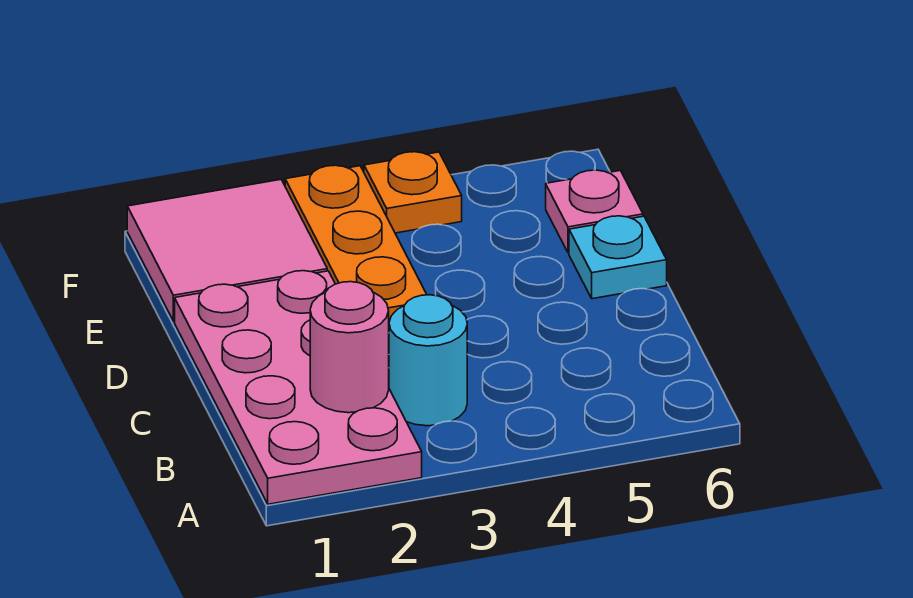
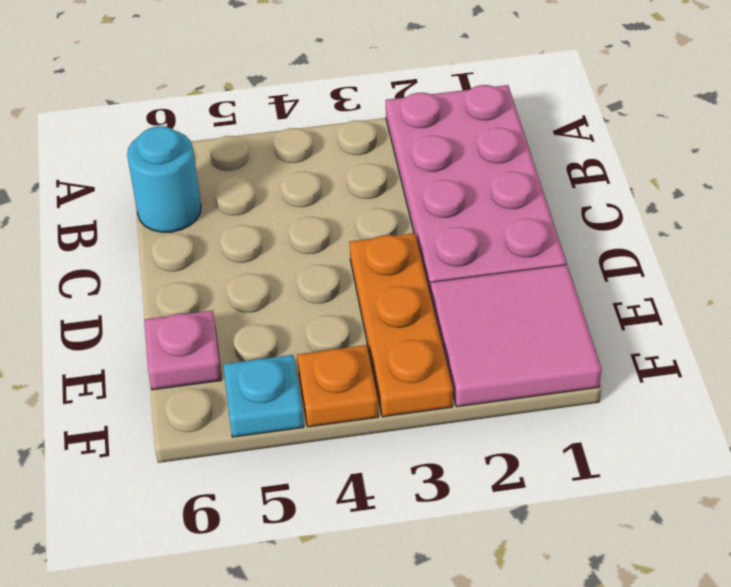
pink 1x1 round brick [310,282,389,413] -> none
cyan 1x1 round brick [389,295,467,426] -> cyan 1x1 round brick moved to [127,126,201,232]
cyan 1x1 plate [569,216,667,299] -> cyan 1x1 plate moved to [223,355,304,437]

